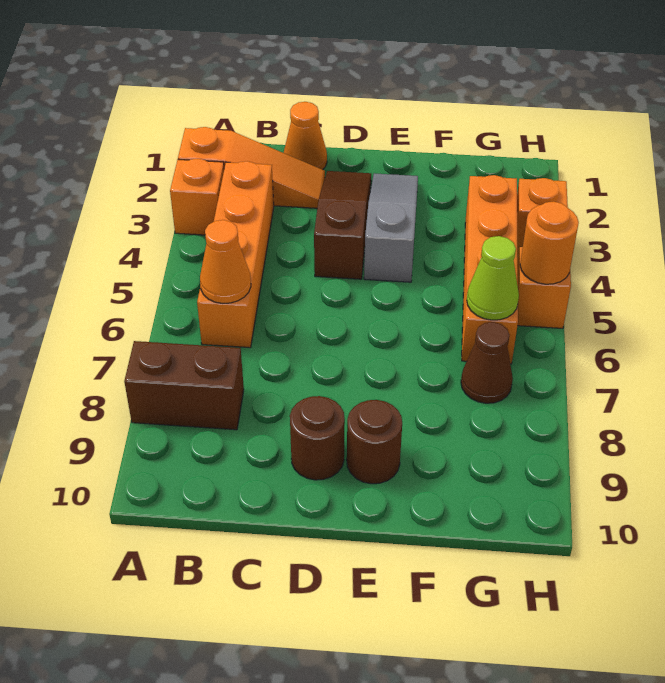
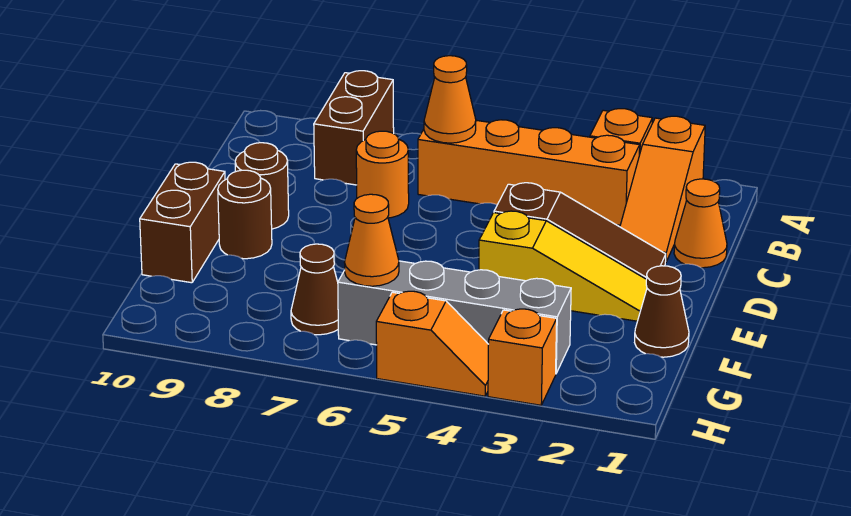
grey 1x3 slope [364,173,418,282] -> yellow 1x3 slope [479,211,647,321]
none -> brown 1x2 brick [140,162,225,283]
none -> brown 1x1 cone [635,266,689,357]
orange 1x4 brick [462,175,518,364] -> grey 1x4 brick [338,261,571,373]
lime 1x1 cone [467,236,519,320] -> orange 1x1 cone [345,194,399,286]
orange 1x1 round brick [520,201,579,284] -> orange 1x1 round brick moved to [356,131,409,218]

